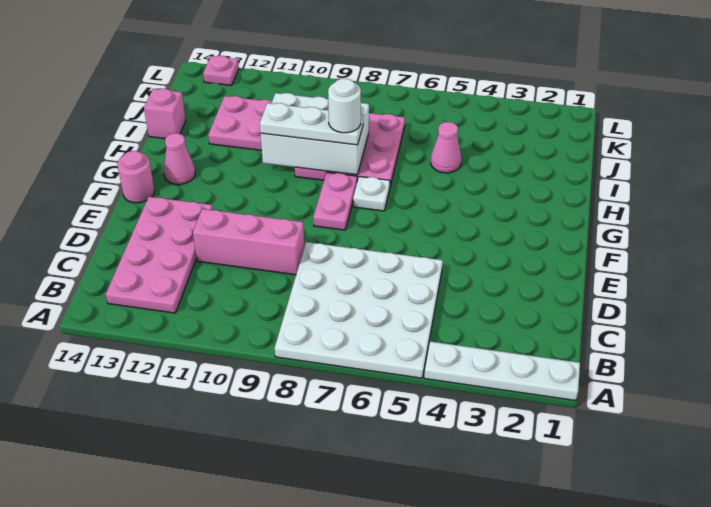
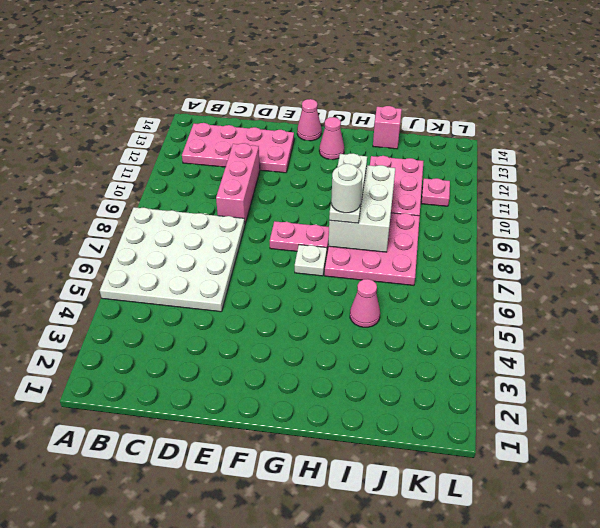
white 1x4 plate [424,342,580,401] -> none
pink 1x1 round brick [117,151,155,203] -> pink 1x1 cone [297,99,322,141]
pink 1x1 plate [203,56,239,85] -> pink 1x1 plate moved to [421,178,450,206]

